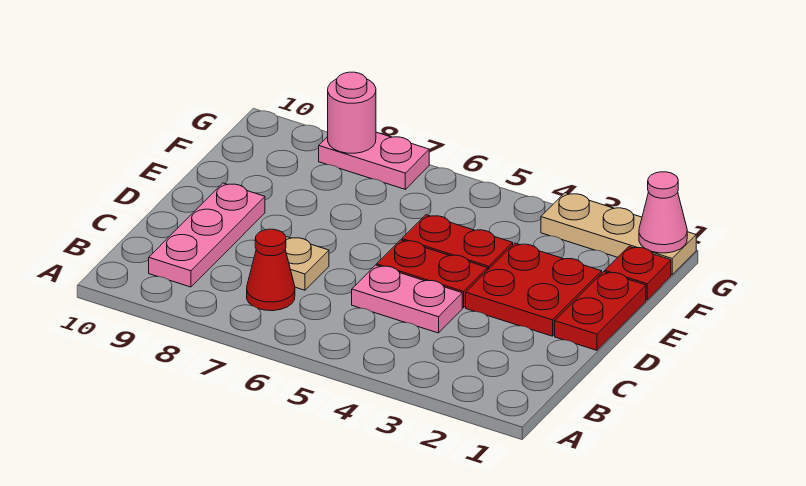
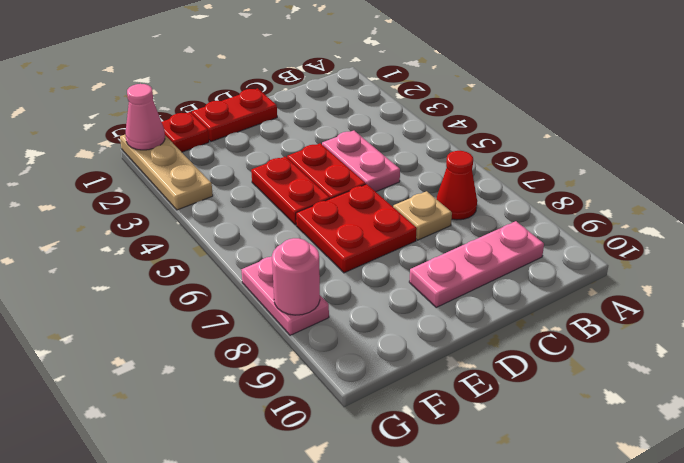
red 2x2 plate [466,243,602,336] -> red 2x2 plate moved to [296,184,417,273]

